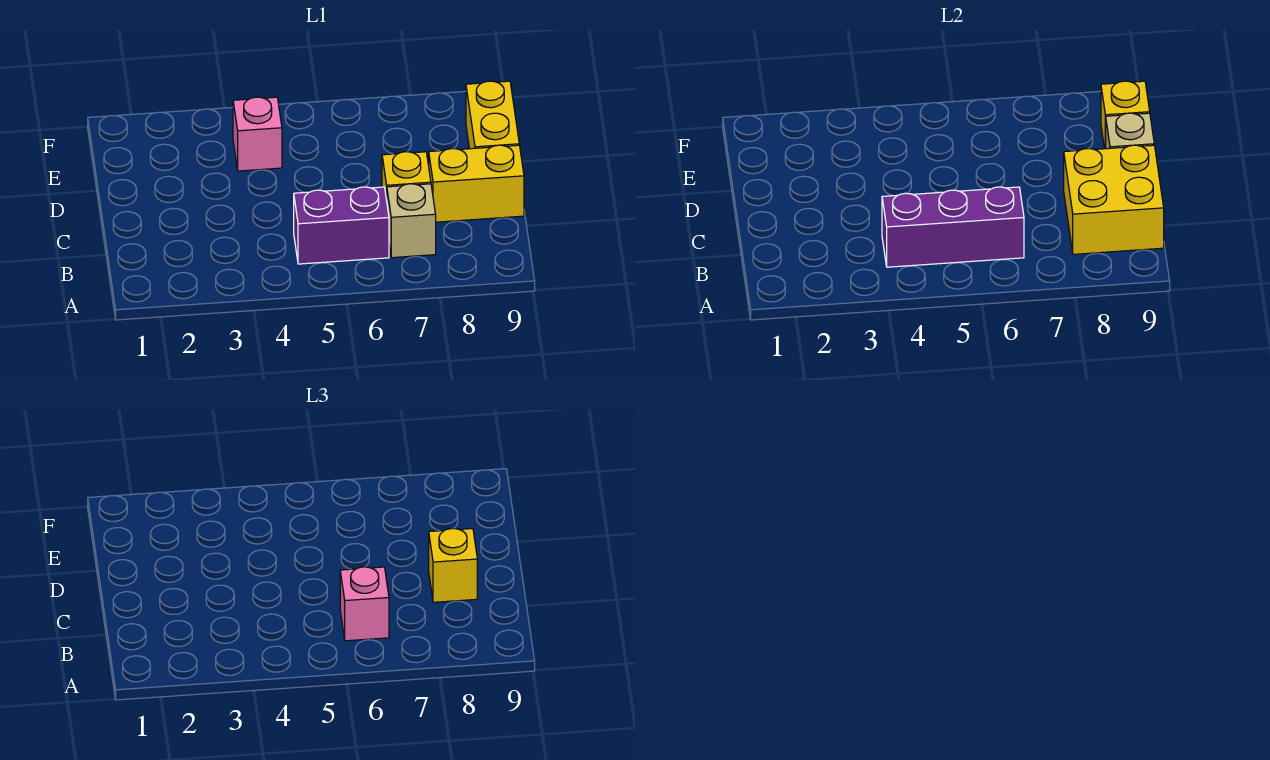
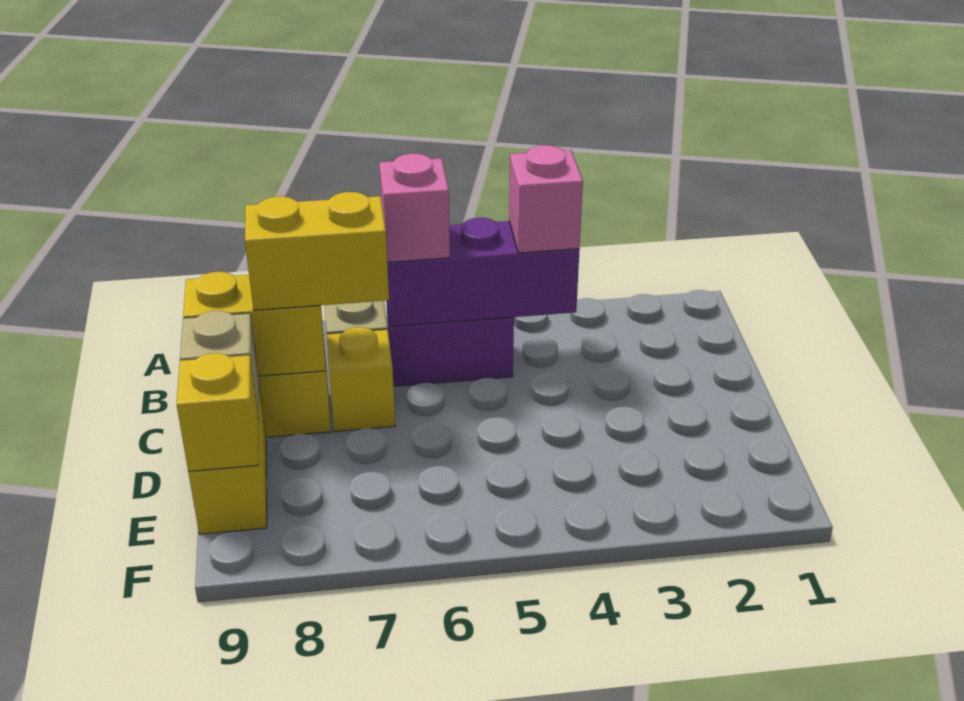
yellow 2x2 brick [1064,145,1164,254] -> yellow 1x2 brick [183,272,326,376]
yellow 1x1 brick [429,529,477,602] -> yellow 1x2 brick [245,192,389,310]
pink 1x1 brick [233,97,282,171] -> pink 1x1 brick moved to [509,145,583,253]

